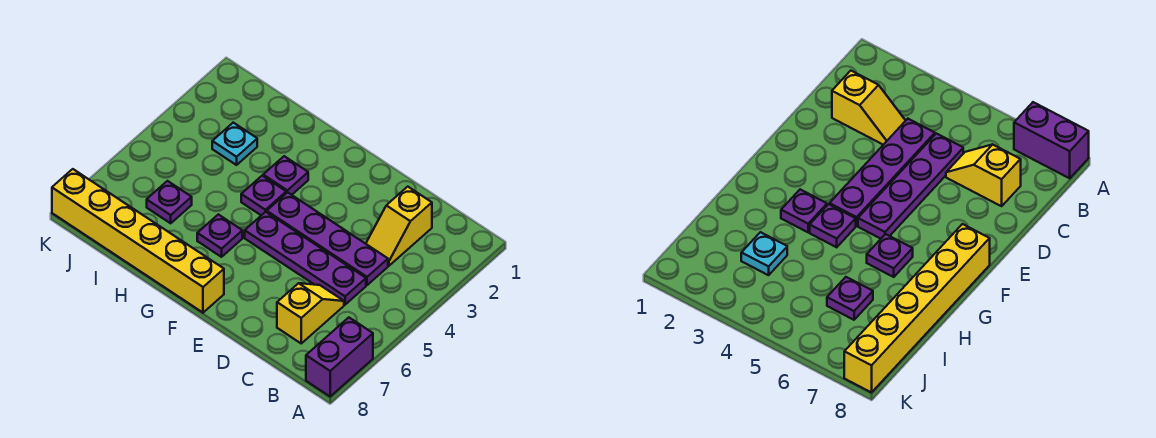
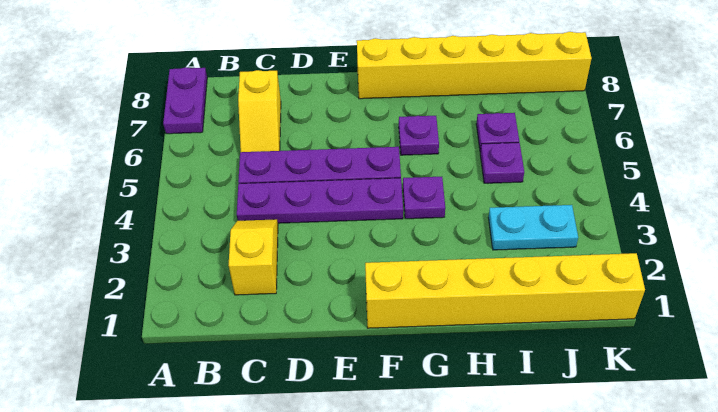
purple 1x2 brick [306,318,373,396] -> purple 1x2 plate [163,67,207,134]
none -> yellow 1x6 brick [365,253,645,328]
purple 1x1 plate [263,156,308,195] -> purple 1x1 plate moved to [480,143,524,183]
cyan 1x1 plate [212,123,257,165] -> cyan 1x2 plate [489,205,578,250]

